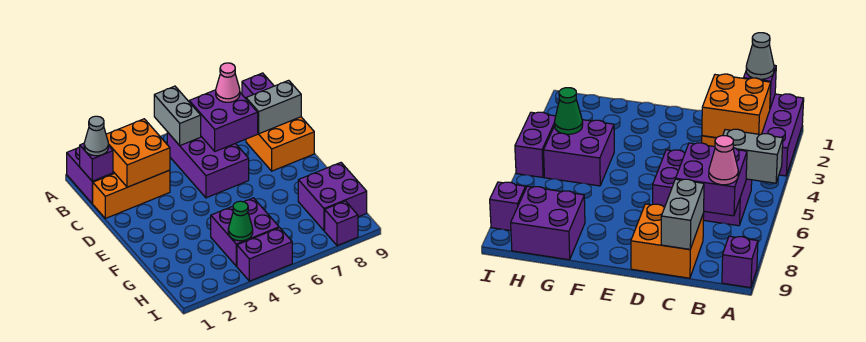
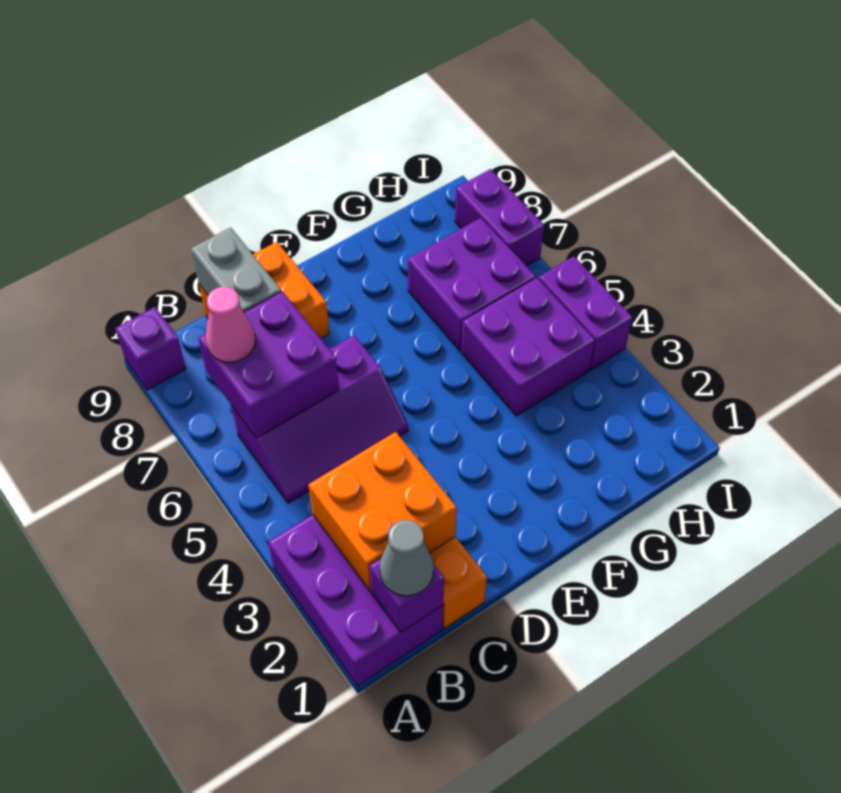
grey 1x2 brick [154,86,201,145] -> none
purple 2x3 brick [167,132,249,198] -> purple 2x3 slope [232,336,409,503]
purple 2x2 brick [298,163,367,231] -> purple 2x2 brick moved to [408,218,536,351]
green 1x1 cone [228,201,253,241] -> none
purple 1x1 brick [325,201,358,246] -> purple 1x2 brick [455,169,544,266]

